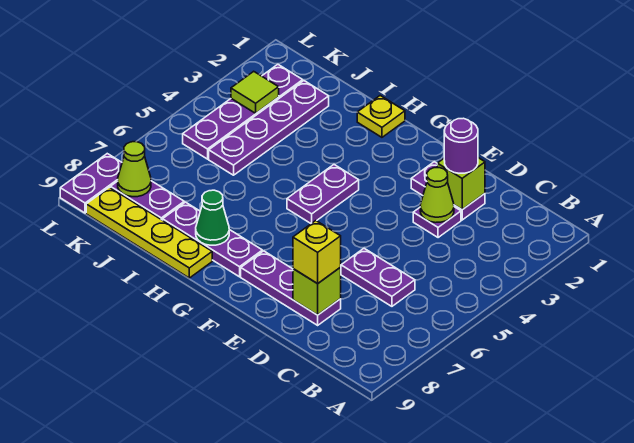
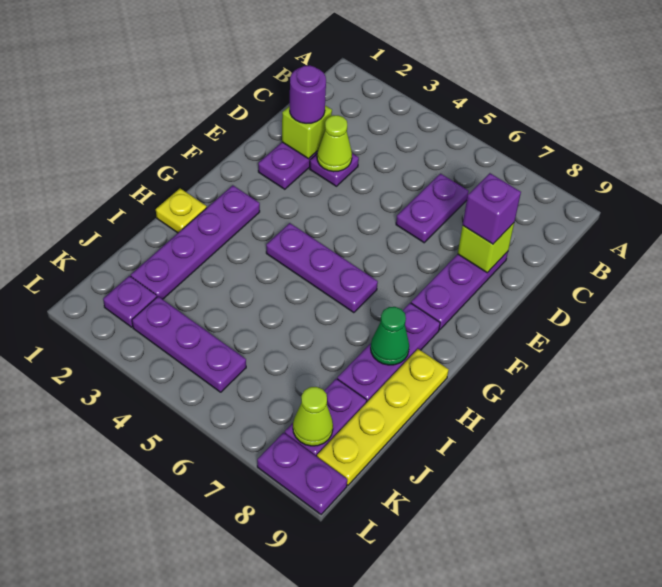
yellow 1x1 brick [293,221,341,284] -> purple 1x1 brick [463,173,521,244]
purple 1x2 plate [287,165,359,224] -> purple 1x3 plate [266,223,378,313]
purple 1x4 plate [209,81,329,175] -> purple 1x4 plate turned to [131,185,260,299]
lime 1x1 tile [231,71,279,114] -> none

